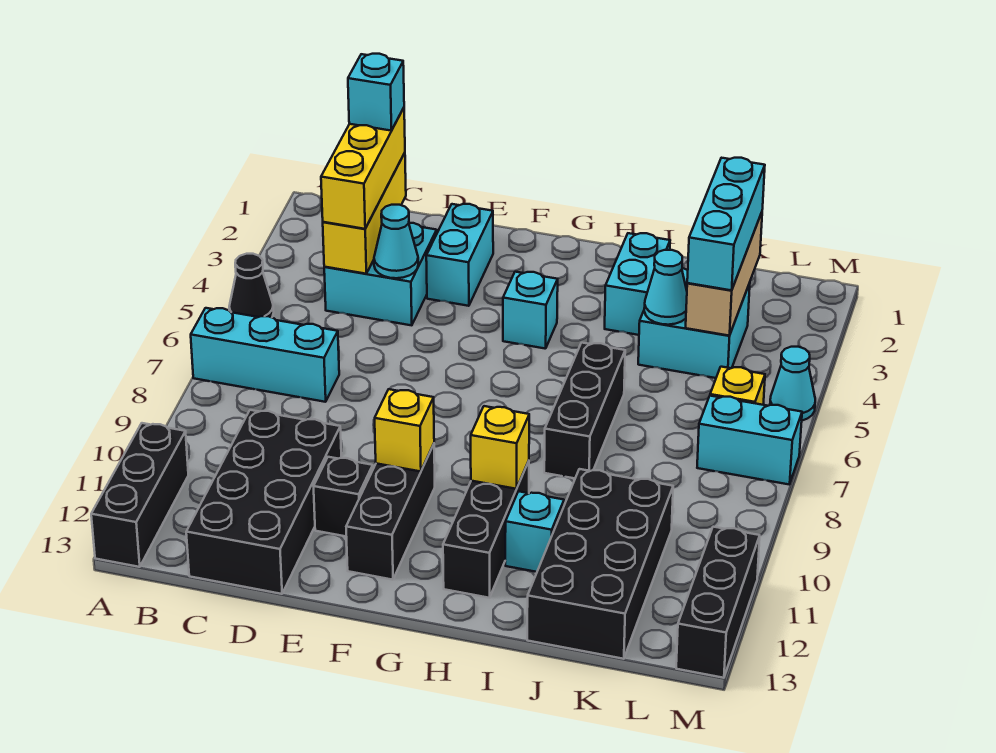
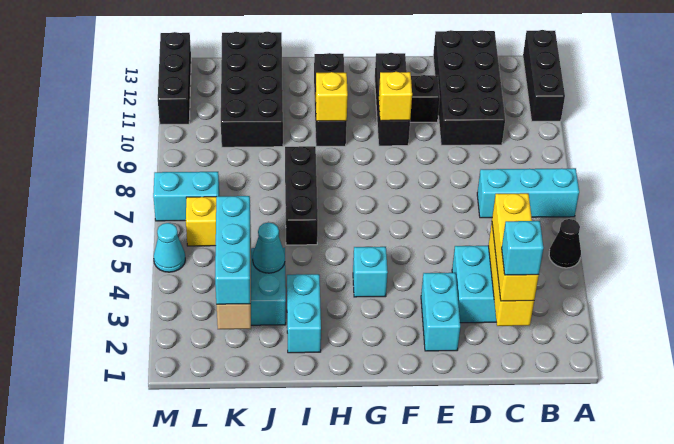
cyan 1x1 cone [374,205,418,278] -> none
cyan 1x1 brick [505,491,564,572] -> none

